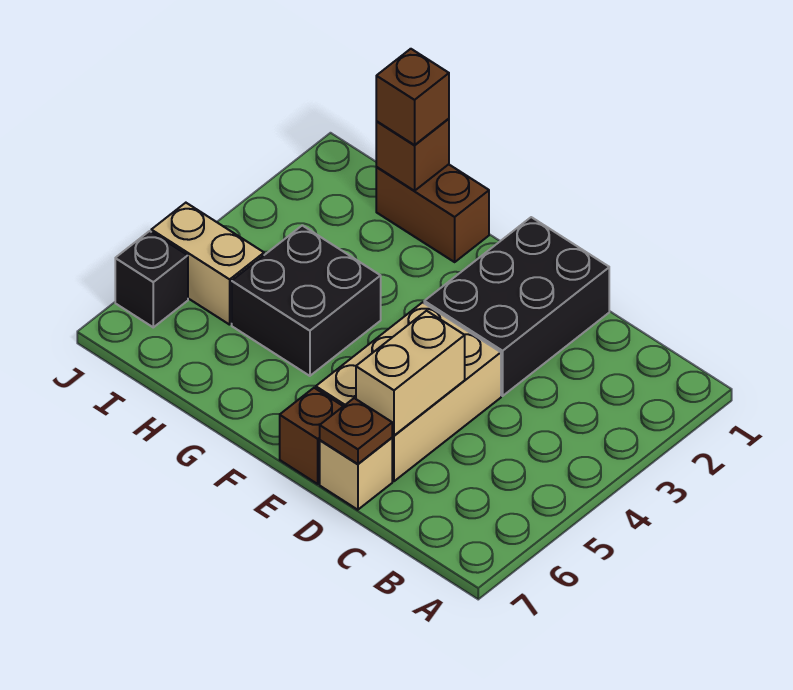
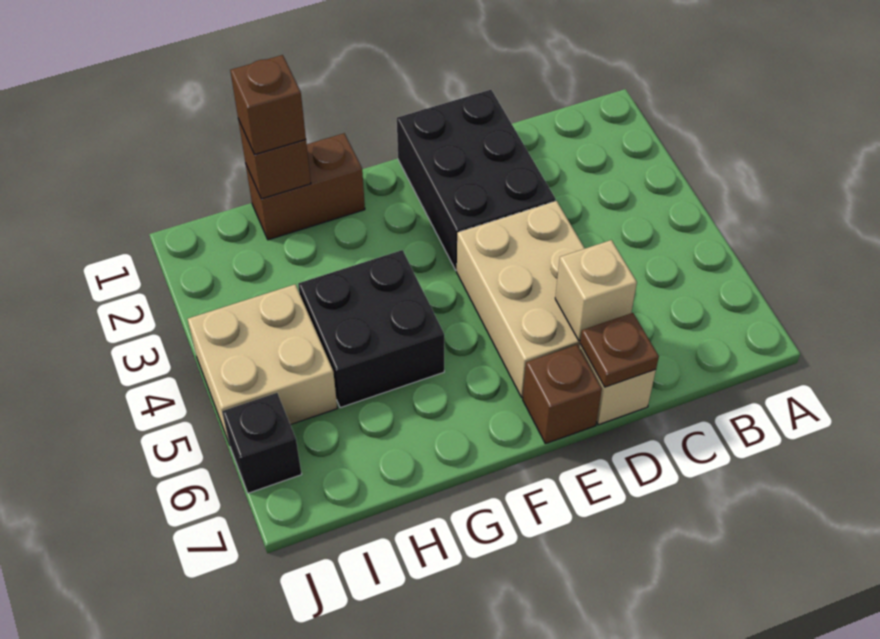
tan 1x2 brick [356,311,465,435] -> tan 1x1 brick [555,240,637,341]
tan 1x2 brick [151,203,264,325] -> tan 2x2 brick [188,284,337,445]

